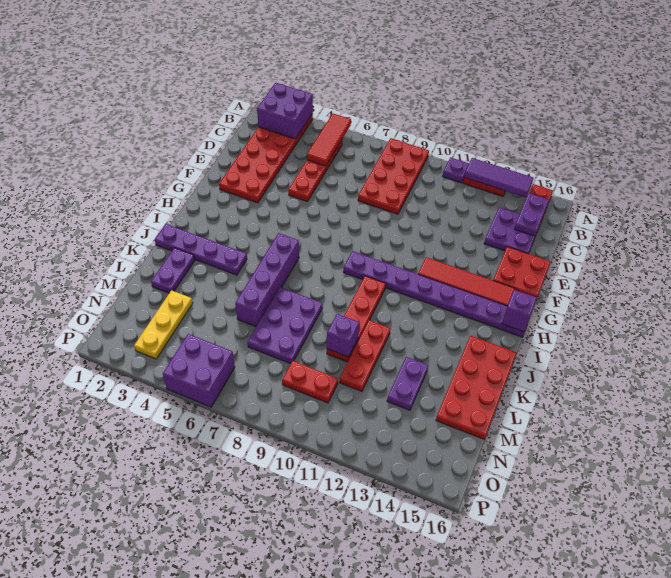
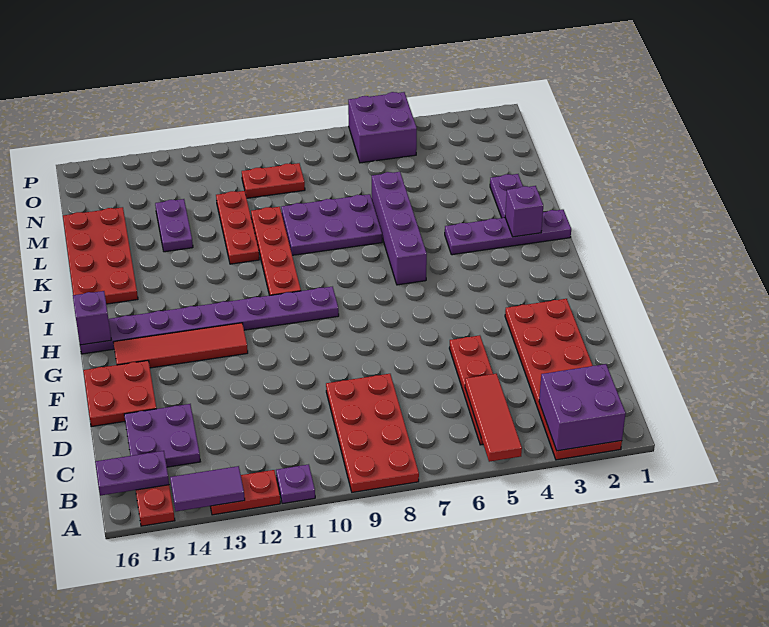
purple 1x3 tile [464,158,533,197] -> purple 1x2 tile [170,466,245,511]
purple 1x2 plate [514,193,549,236] -> purple 1x2 plate turned to [95,451,169,496]
purple 2x3 plate [248,287,323,364] -> purple 2x3 plate turned to [281,194,382,255]
purple 1x1 brick [327,314,359,357] -> purple 1x1 brick moved to [505,186,543,237]
yellow 1x3 plate [134,290,193,359] -> none

